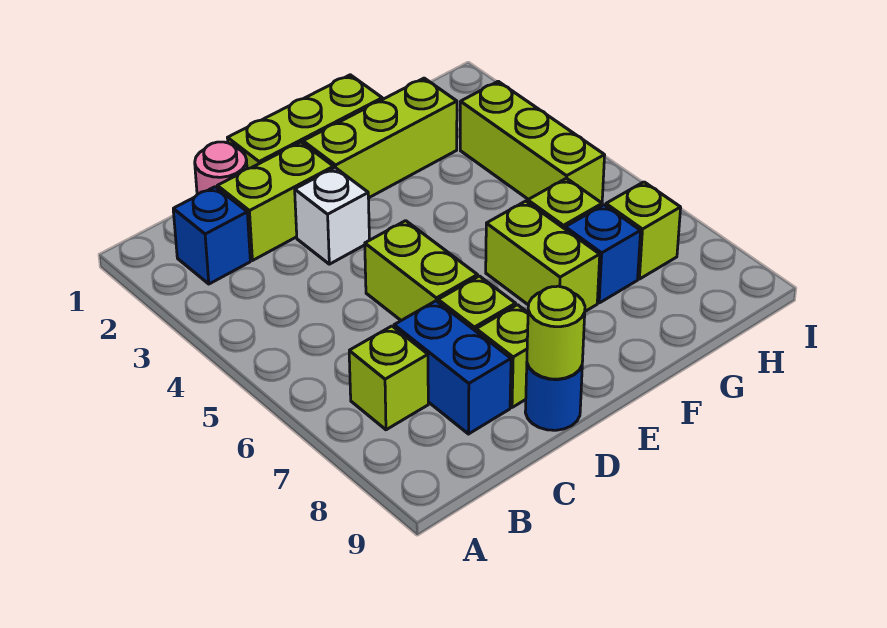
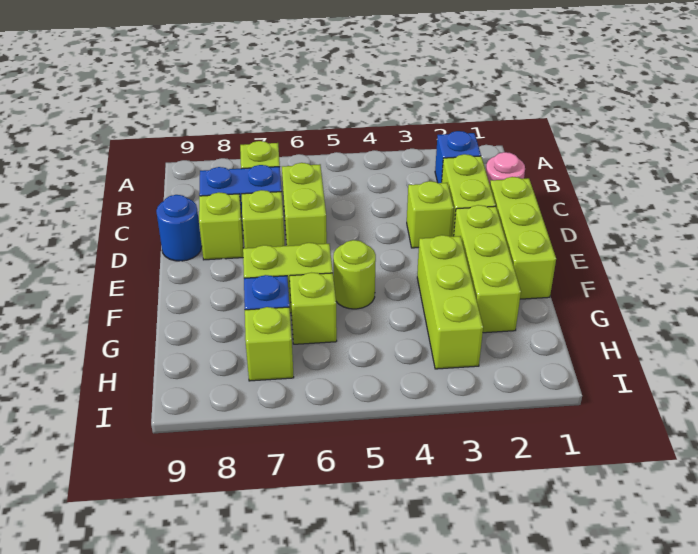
white 1x1 brick [295,168,369,264] -> lime 1x1 brick [407,181,454,248]
lime 1x2 brick [365,221,478,320] -> lime 1x2 brick turned to [282,163,327,246]
lime 1x1 round brick [527,286,585,379] -> lime 1x1 round brick moved to [333,240,376,309]
lime 1x3 brick [460,81,605,203] -> lime 1x3 brick turned to [417,235,483,369]

